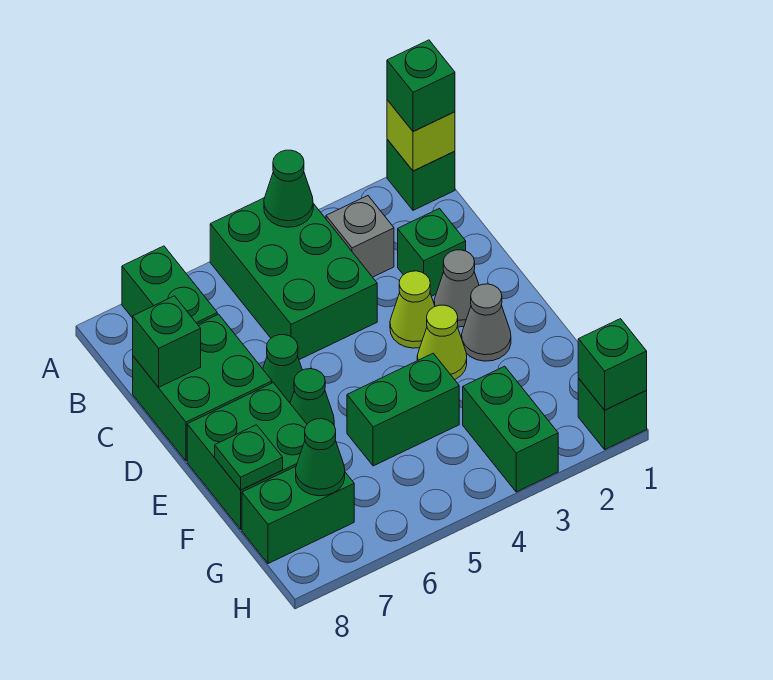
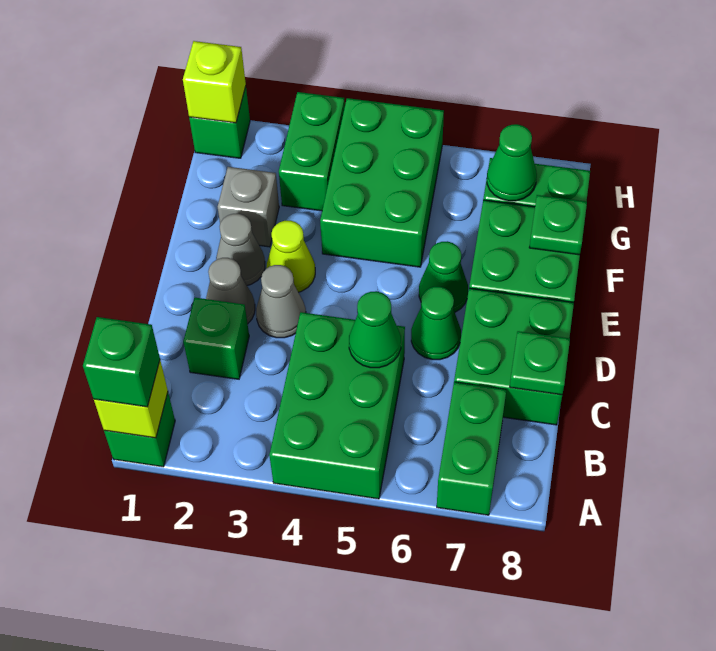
green 1x1 cone [264,150,313,227] -> green 1x1 cone moved to [349,291,401,368]
grey 1x1 brick [326,196,394,277] -> grey 1x1 brick moved to [218,167,279,247]
green 1x1 brick [133,296,201,387] -> green 1x1 plate [510,331,570,395]
lime 1x1 cone [390,271,435,348] -> grey 1x1 cone [256,265,306,338]
green 1x2 brick [347,353,459,466] -> green 2x3 brick [320,98,444,267]
green 1x1 brick [578,319,647,410] -> lime 1x1 brick [183,41,246,123]

